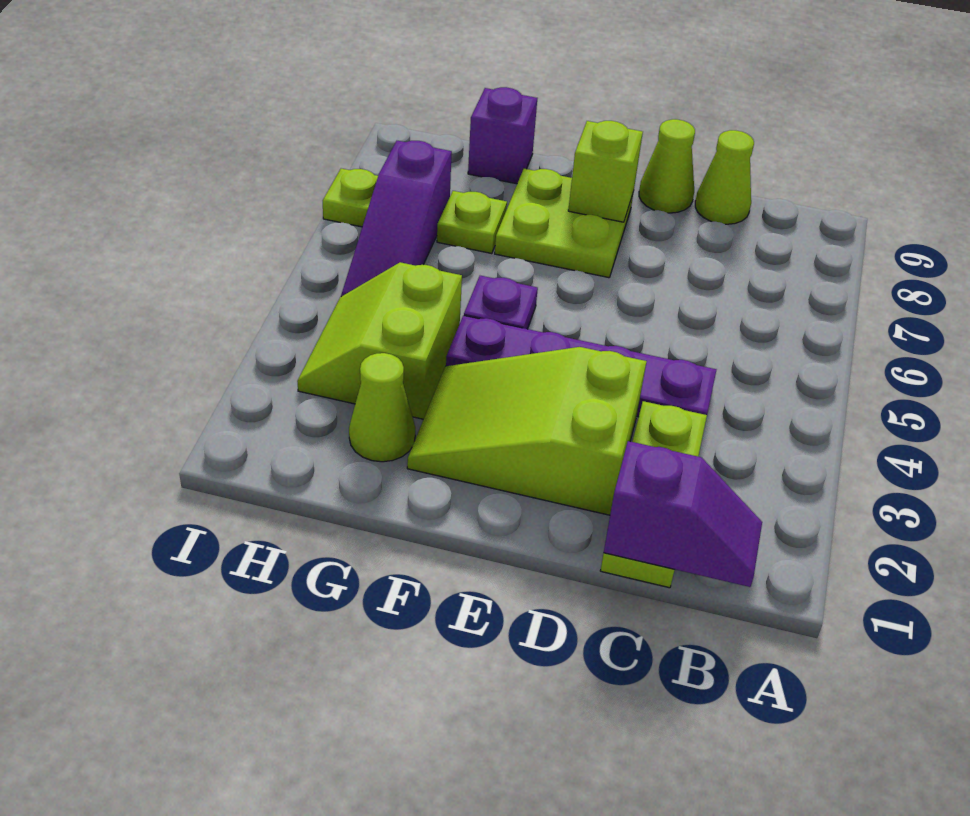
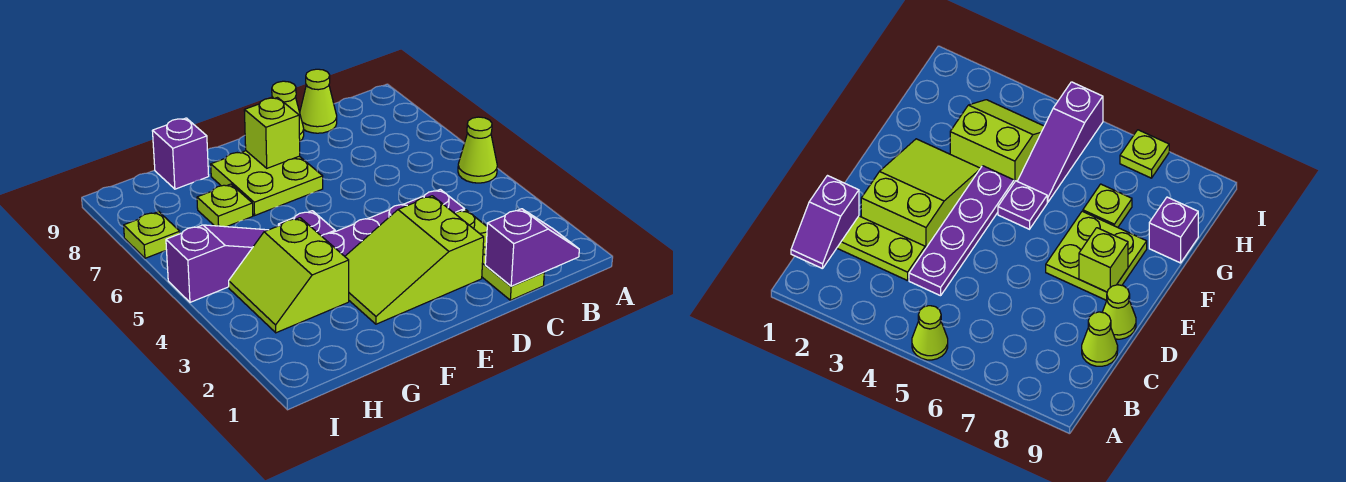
lime 1x1 cone [349,353,415,462] -> lime 1x1 cone moved to [458,117,497,183]
purple 1x3 slope [341,141,452,297] -> purple 1x3 slope turned to [166,225,267,302]

